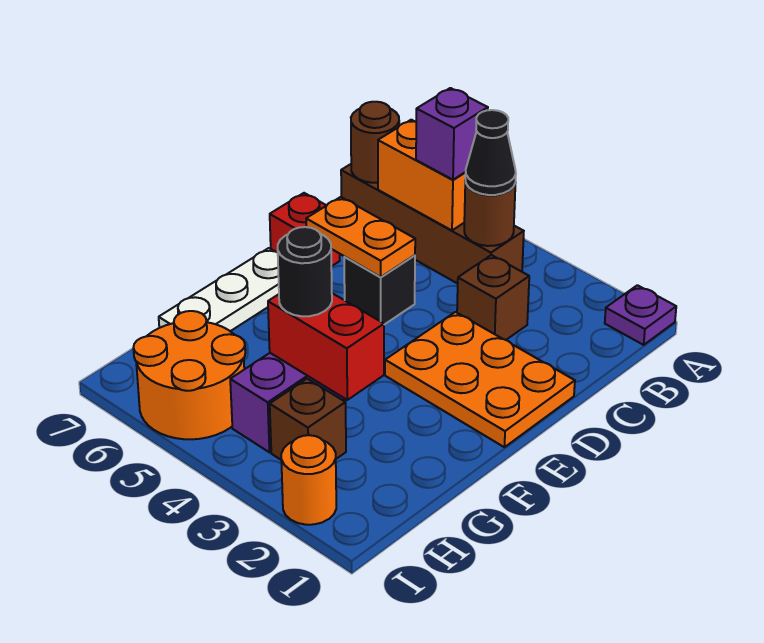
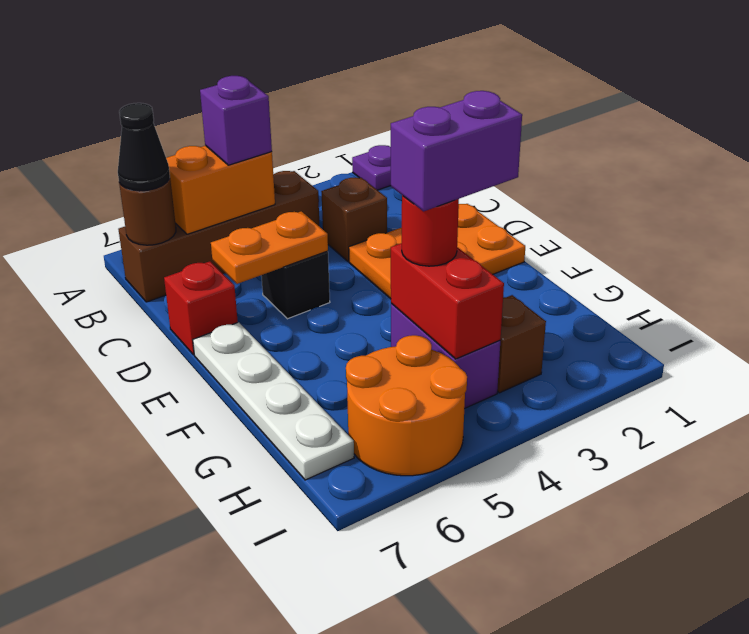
brown 1x1 round brick [464,180,515,246] -> none
black 1x1 cone [465,110,516,195] -> black 1x1 cone moved to [118,103,170,191]
white 1x3 plate [159,248,279,331] -> white 1x4 plate [193,322,354,480]
red 1x2 brick [268,293,384,400] -> red 1x2 brick turned to [391,243,504,359]
none -> purple 1x2 brick [391,91,522,211]
black 1x1 round brick [278,227,332,316] -> red 1x1 round brick [402,195,459,266]
orange 1x1 round brick [281,435,336,525] -> none

